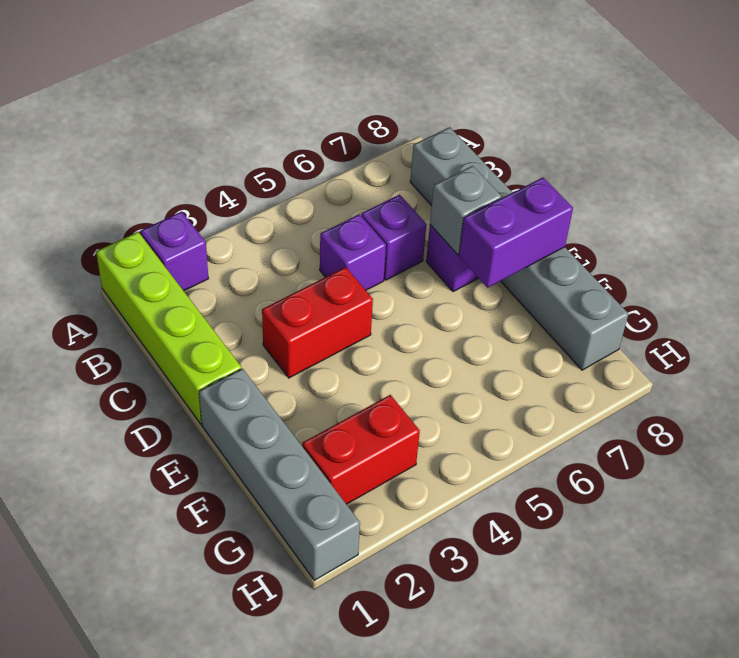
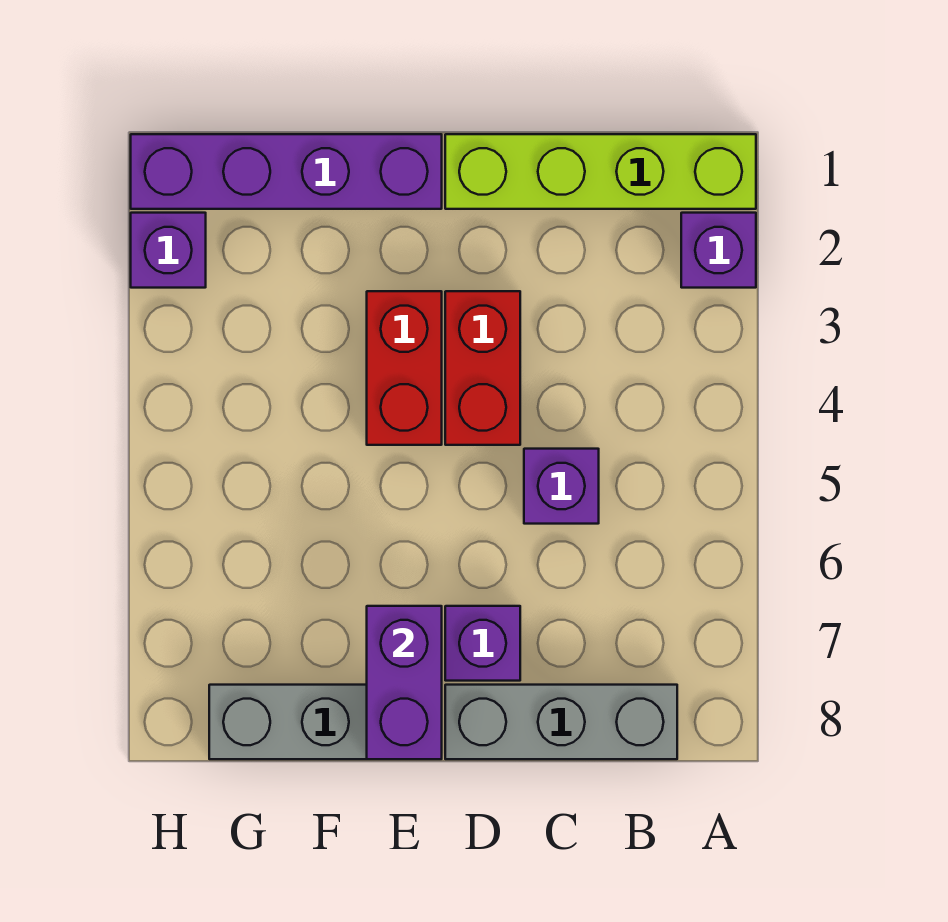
purple 1x1 brick [361,195,427,280] -> purple 1x1 brick moved to [131,213,206,288]
grey 1x1 brick [430,166,501,255] -> none
grey 1x4 brick [199,369,360,580] -> purple 1x4 brick [131,134,442,209]
red 1x2 brick [302,395,420,504] -> red 1x2 brick moved to [367,291,442,445]

